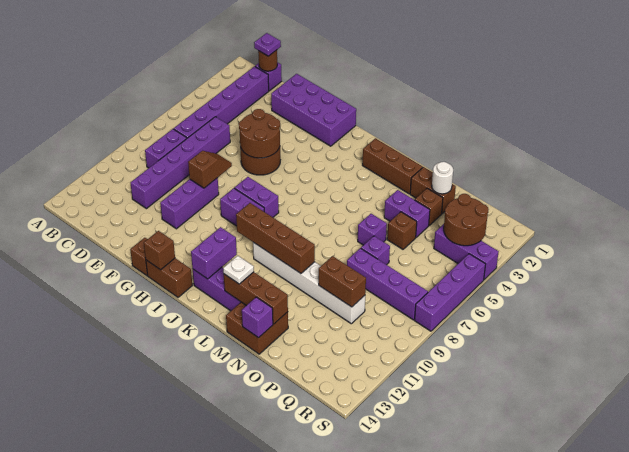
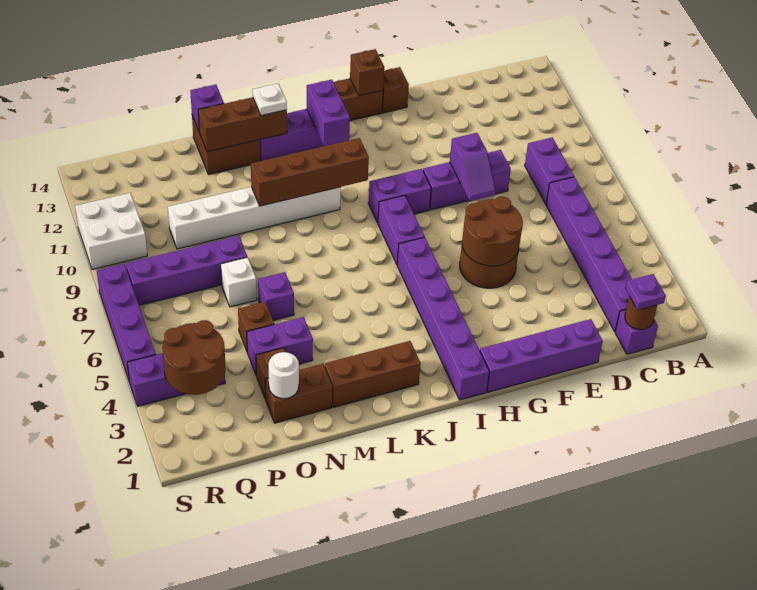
purple 1x6 brick [131,117,230,209] -> purple 1x6 brick moved to [397,237,489,400]
purple 2x4 brick [271,74,356,146] -> purple 1x4 brick [480,319,603,392]
brown 1x2 slope [188,151,232,188] -> purple 1x2 slope [450,133,496,201]
purple 1x3 brick [160,178,219,229] -> purple 1x3 brick turned to [423,150,511,210]
purple 1x2 brick [235,177,279,217] -> purple 1x2 brick turned to [378,196,424,264]
purple 1x1 brick [361,236,390,265] -> white 1x1 brick [221,257,257,307]
brown 1x2 brick [319,256,366,307] -> none
none -> white 2x2 brick [75,193,147,270]

